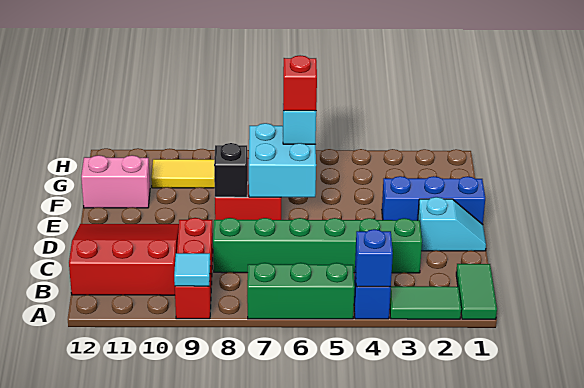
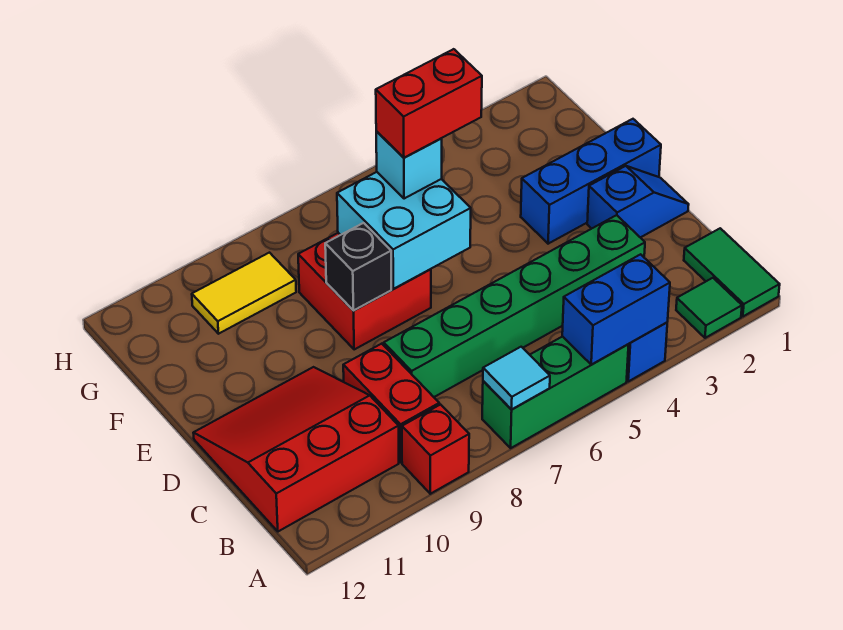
green 1x2 tile [390,286,461,319] -> green 1x1 tile [676,278,742,338]
blue 1x1 brick [355,229,393,287] -> blue 1x2 brick [562,254,670,364]
cyan 1x1 tile [174,253,210,286] -> cyan 1x1 tile moved to [483,347,550,410]
cyan 1x2 slope [418,197,486,251] -> blue 1x2 slope [587,166,689,238]
red 1x1 brick [283,55,317,111] -> red 1x2 brick [376,49,482,158]
pink 1x2 brick [81,155,150,208] -> none

